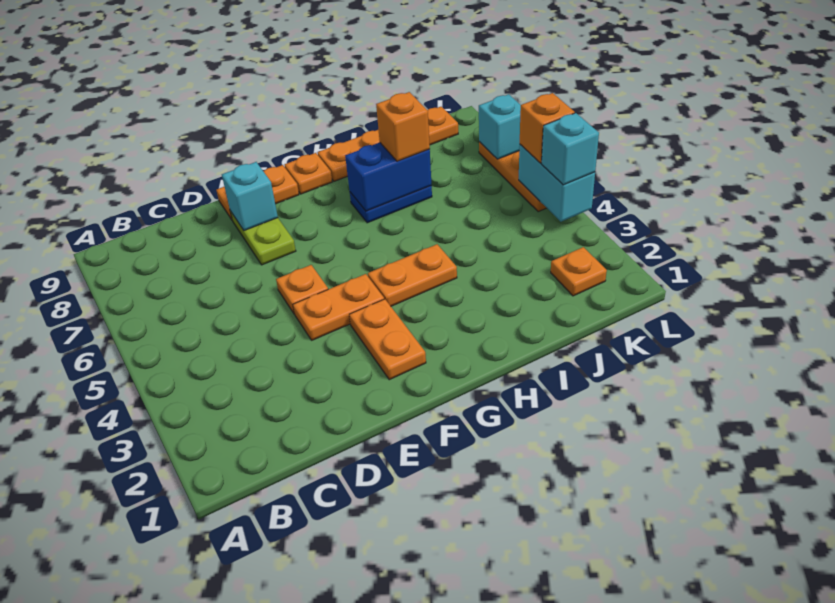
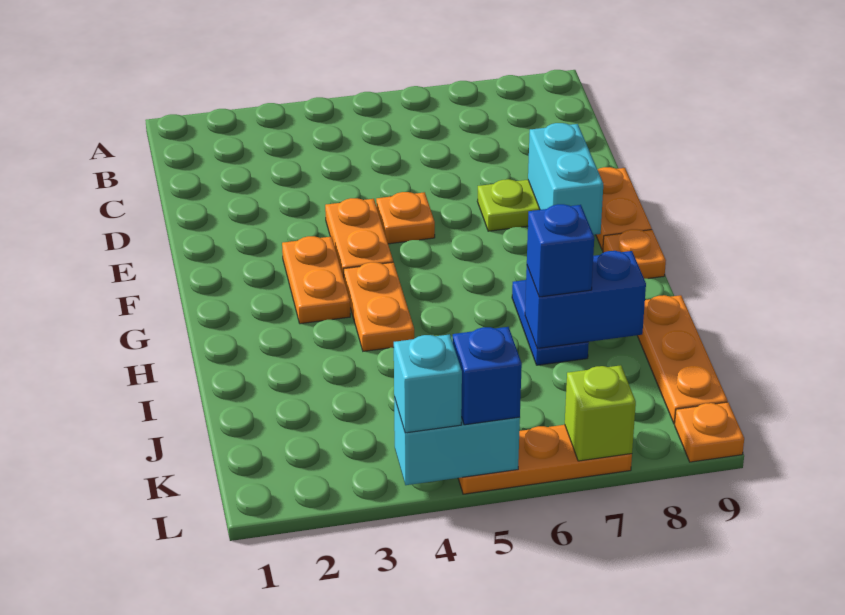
cyan 1x1 brick [222,162,278,230] -> cyan 1x2 brick [528,123,603,235]
orange 1x2 plate [349,299,426,380] -> orange 1x2 plate turned to [282,236,350,324]
blue 1x2 brick [345,143,431,211] -> blue 1x2 brick turned to [525,251,646,349]
orange 1x4 plate [318,107,458,181] -> orange 1x3 plate [637,295,728,424]
orange 1x1 brick [376,92,430,161] -> blue 1x1 brick [527,204,594,297]
orange 1x1 plate [551,247,607,296] -> orange 1x1 plate moved to [675,402,744,462]
orange 1x1 brick [520,93,575,163] -> blue 1x1 brick [453,327,522,425]
cyan 1x1 brick [479,94,521,159] -> lime 1x1 brick [565,365,636,461]

